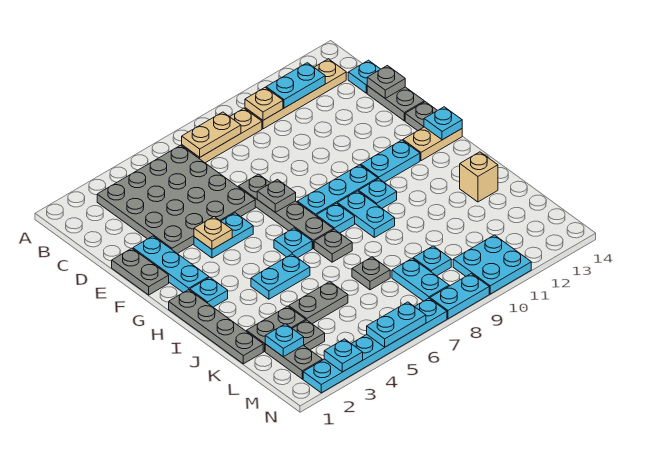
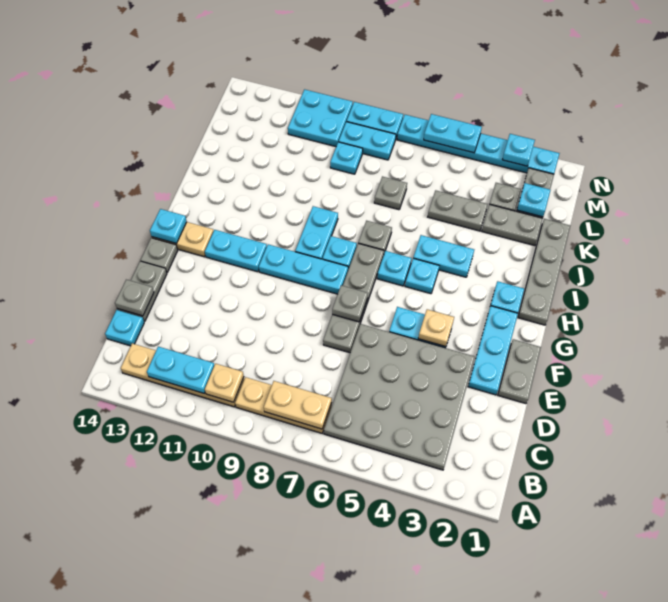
cyan 1x1 plate [359,179,397,208] -> cyan 1x1 plate moved to [405,258,439,294]
tan 1x1 brick [460,152,498,202] -> none
cyan 1x2 plate [392,258,449,301] -> cyan 1x2 plate turned to [339,122,396,160]

